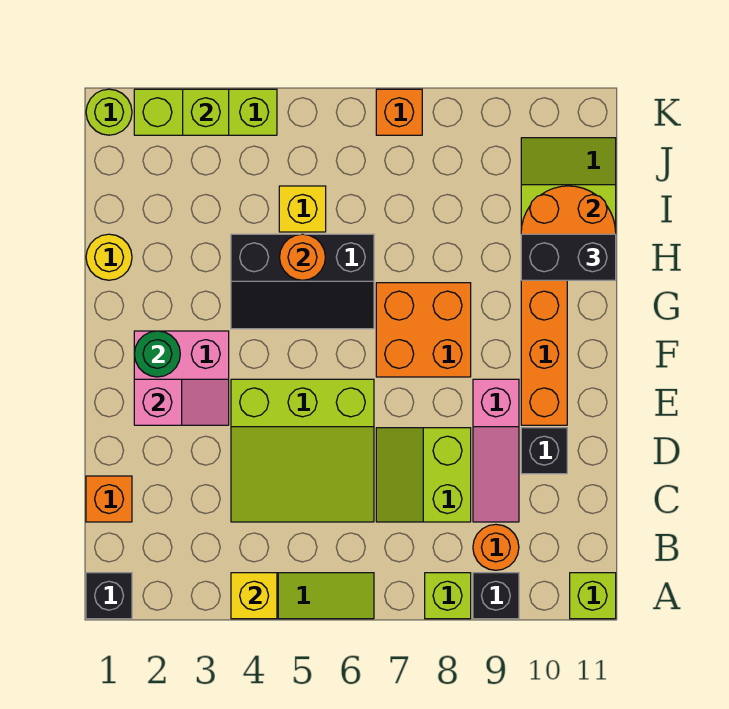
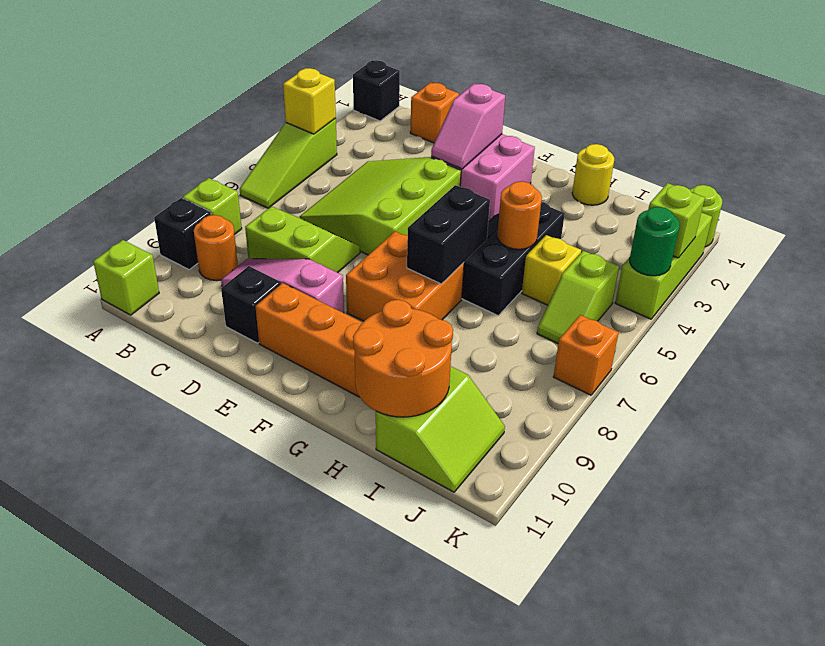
green 1x1 round brick [134,331,180,377] -> green 1x1 round brick moved to [630,207,680,276]
black 1x2 brick [521,234,616,280] -> black 1x2 brick moved to [407,185,490,284]
none -> lime 1x2 slope [537,251,619,343]

